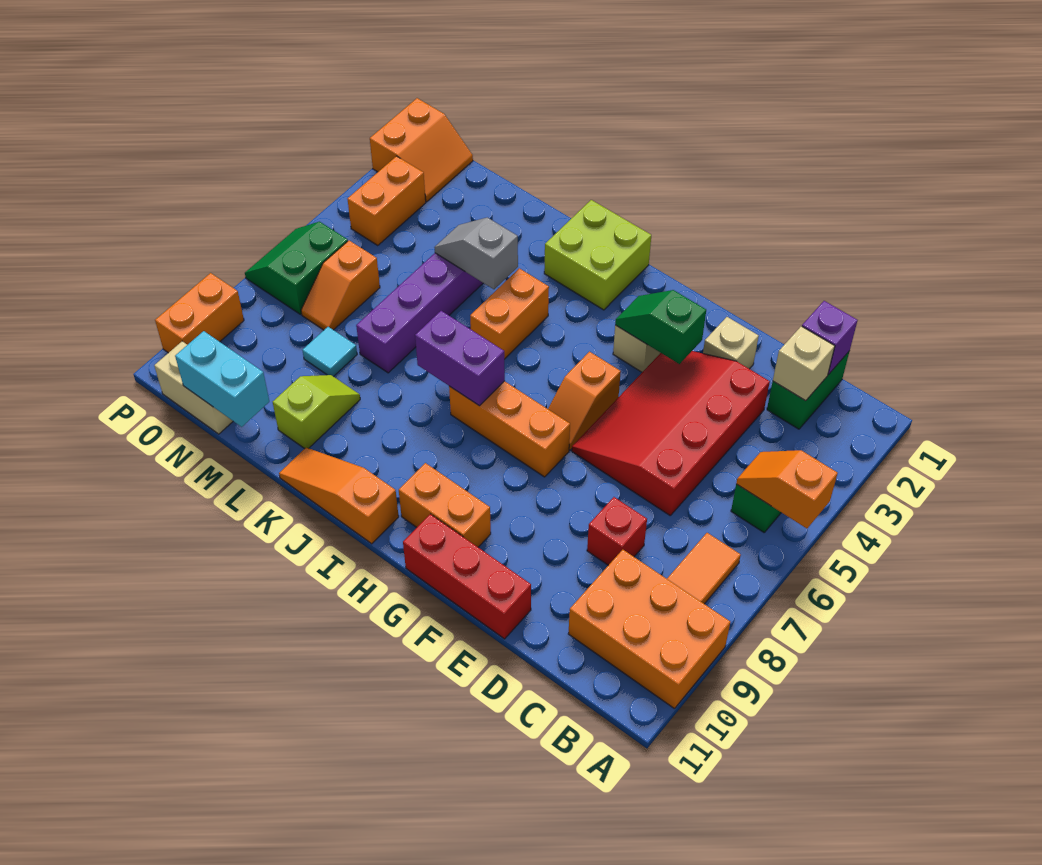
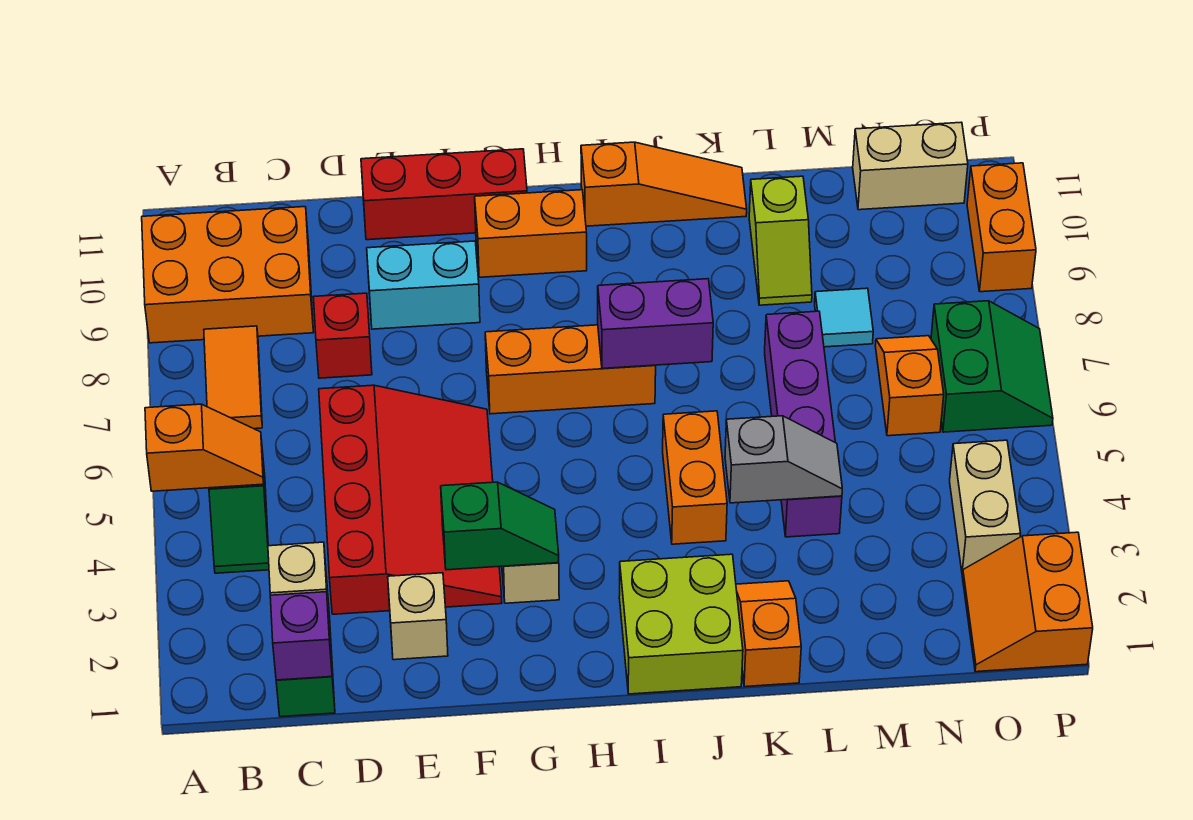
orange 1x2 slope [548,352,621,450] -> orange 1x2 slope moved to [736,581,801,687]
cyan 1x2 brick [175,331,269,427] -> cyan 1x2 brick moved to [367,241,480,329]
orange 1x2 brick [348,156,426,245] -> tan 1x2 brick [950,440,1021,574]

